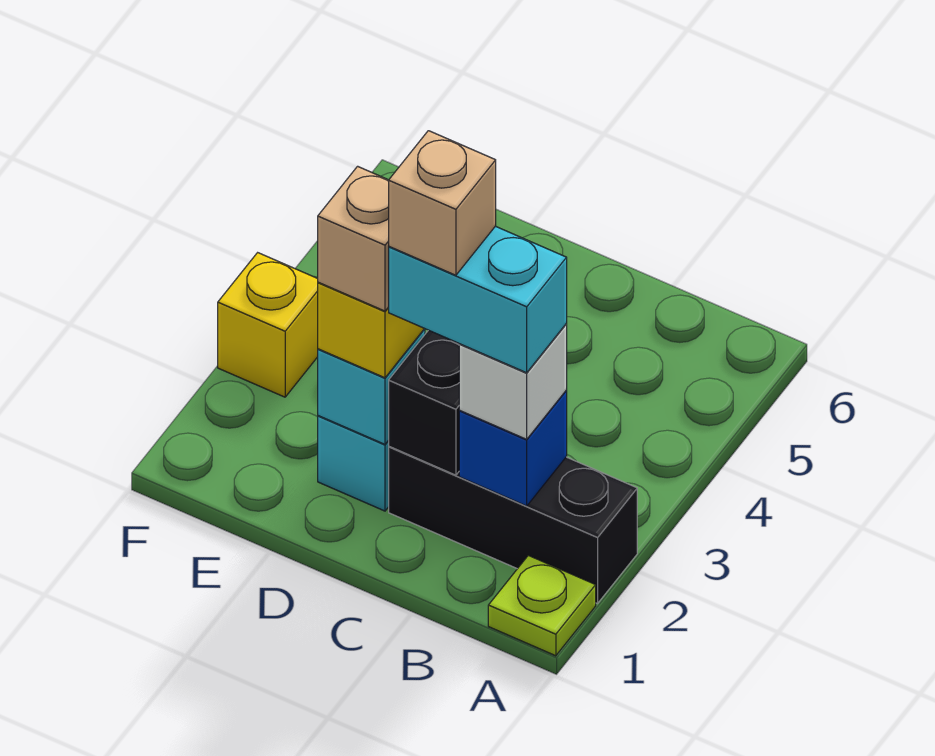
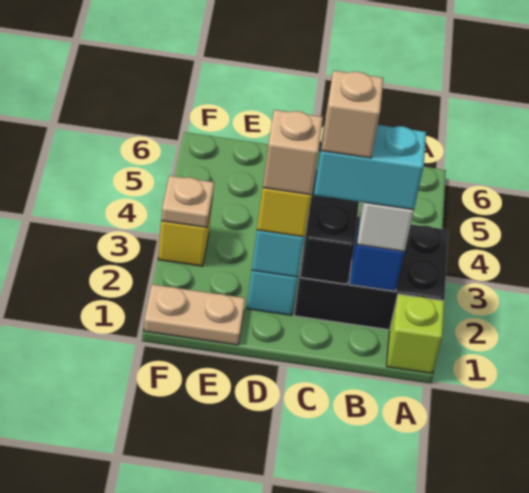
lime 1x1 plate [488,555,596,656] -> lime 1x1 brick [387,294,444,373]
black 1x3 brick [389,447,637,603] -> black 2x3 brick [294,217,448,330]
none -> tan 1x2 plate [144,284,245,345]
none -> tan 1x1 plate [161,176,214,228]

